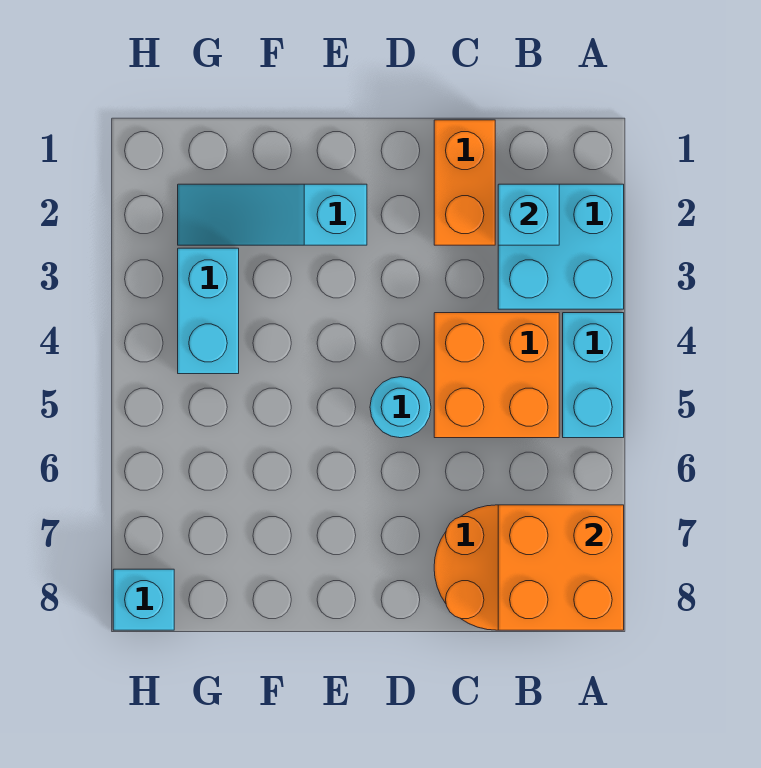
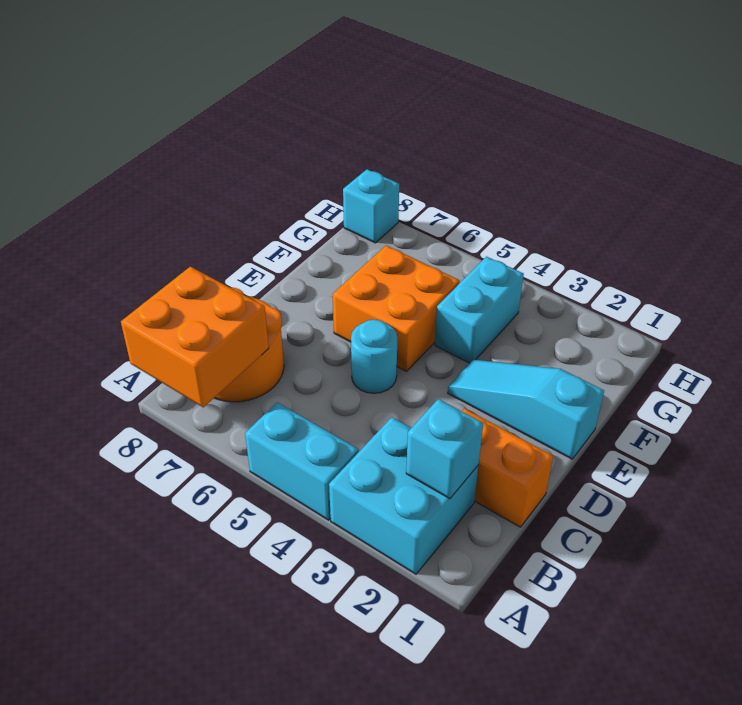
orange 2x2 brick [434,313,559,438] -> orange 2x2 brick moved to [333,245,460,371]
cyan 1x3 slope [178,184,367,245] -> cyan 1x3 slope turned to [448,360,604,459]
cyan 1x2 brick [178,248,239,374] -> cyan 1x2 brick turned to [435,257,524,363]

